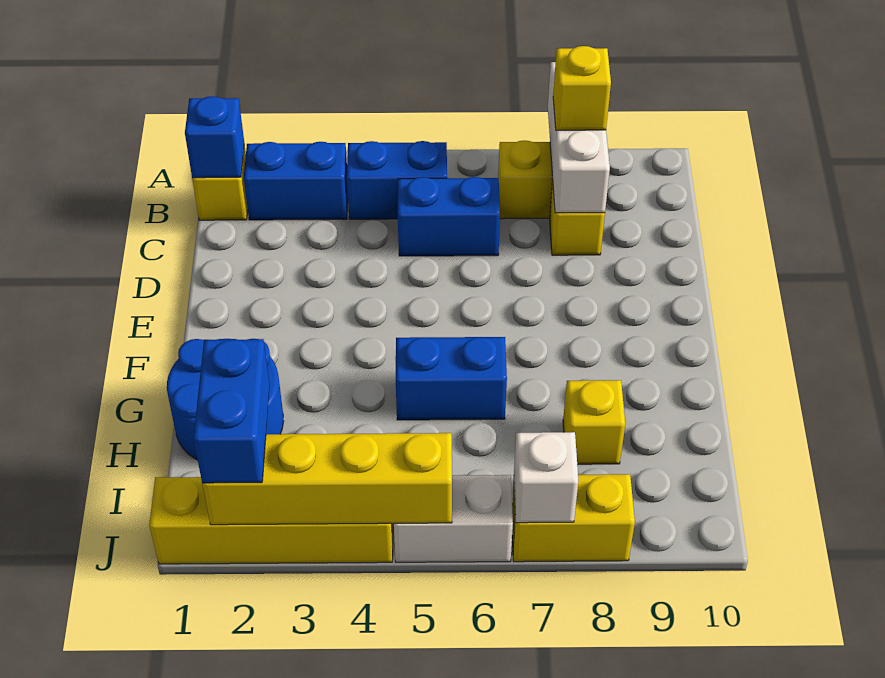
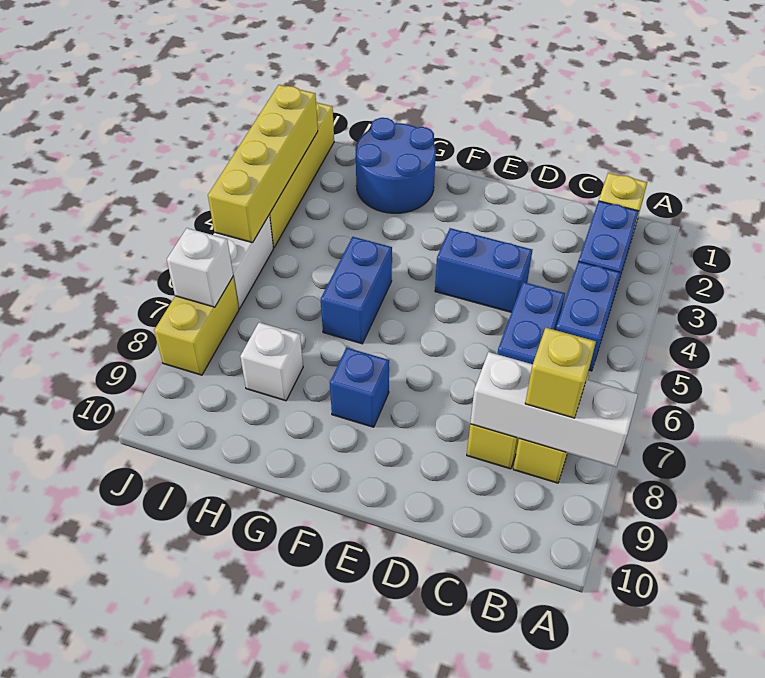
blue 1x1 brick [185,96,244,178] -> blue 1x1 brick moved to [330,348,389,427]
yellow 1x1 brick [563,380,625,464] -> white 1x1 brick [240,322,303,401]
blue 1x2 brick [193,339,270,483] -> blue 1x2 brick moved to [435,228,532,312]

